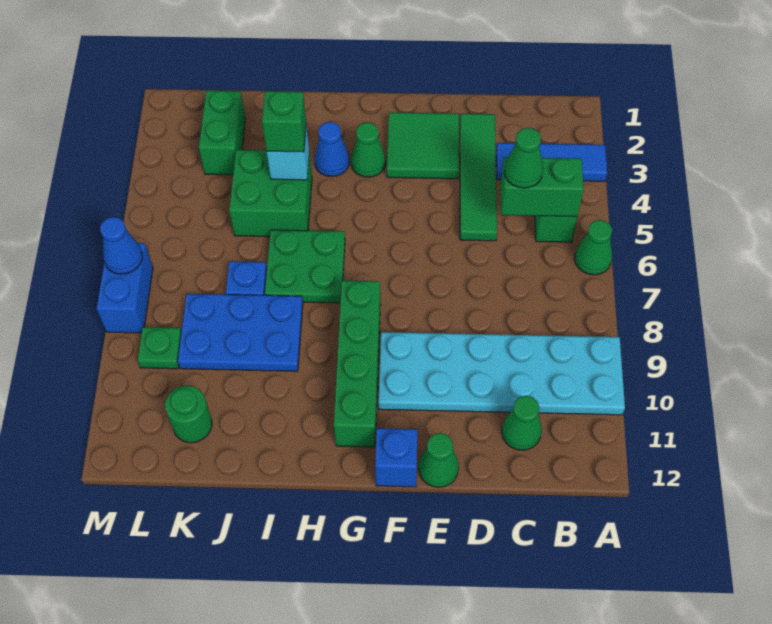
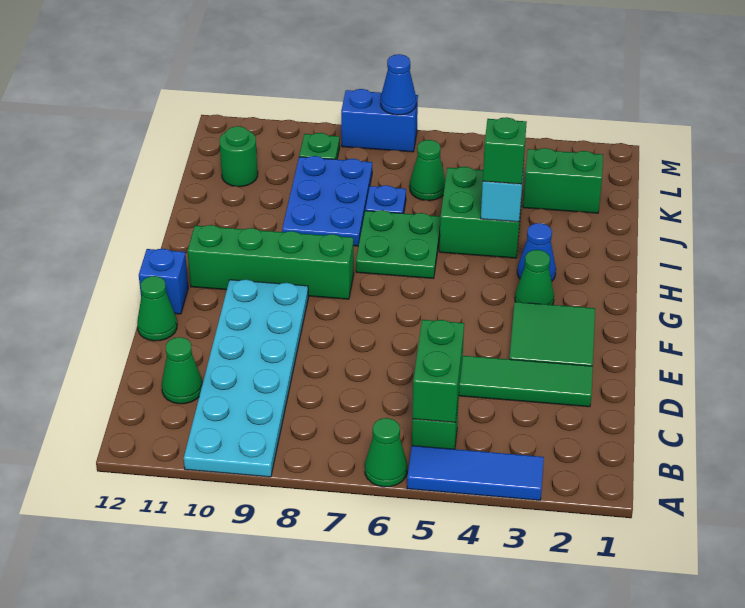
blue 1x3 tile [496,143,607,181] -> blue 1x3 tile turned to [407,446,544,500]
green 1x1 cone [504,128,543,188] -> green 1x1 cone moved to [410,140,445,201]

